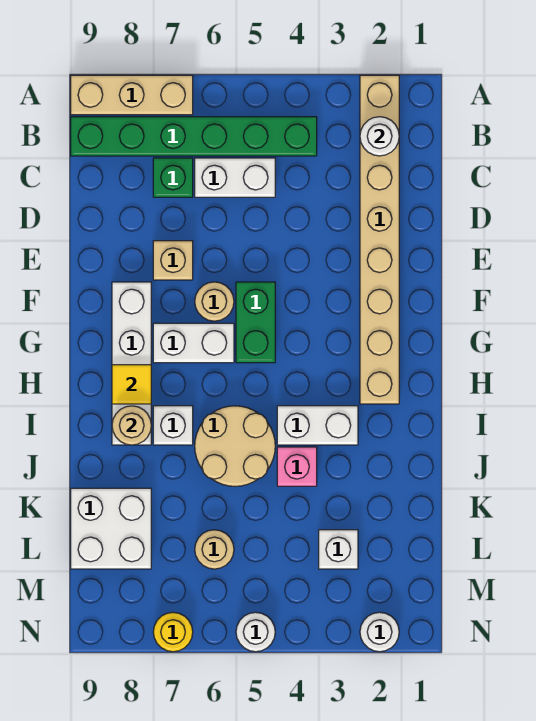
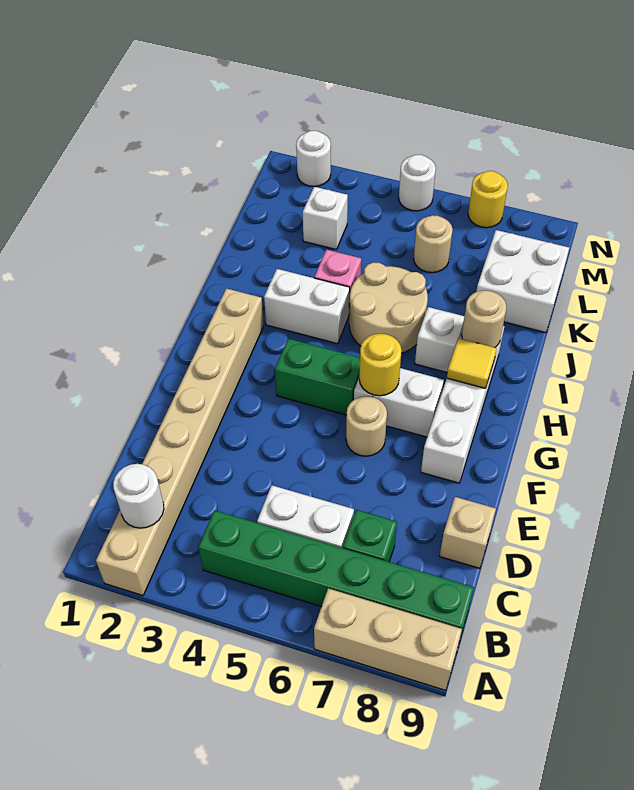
tan 1x1 brick [153,241,193,280] -> tan 1x1 brick moved to [440,497,496,568]
green 1x2 brick [236,282,275,363] -> green 1x2 brick turned to [275,339,360,415]
none -> yellow 1x1 round brick [359,334,402,396]

